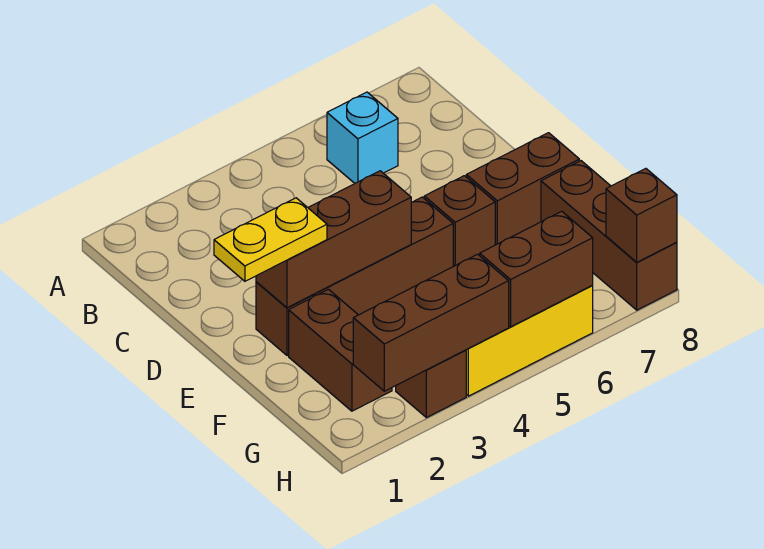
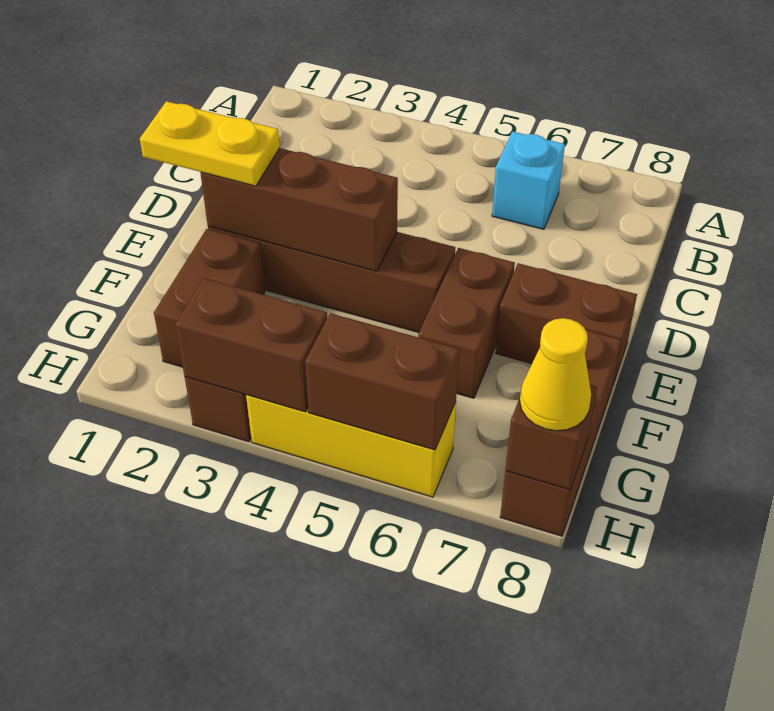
brown 1x1 brick [424,176,495,266] -> brown 1x2 brick [418,248,515,398]
brown 1x3 brick [353,254,509,391] -> brown 1x2 brick [175,278,327,412]
none -> yellow 1x1 cone [520,318,591,431]

